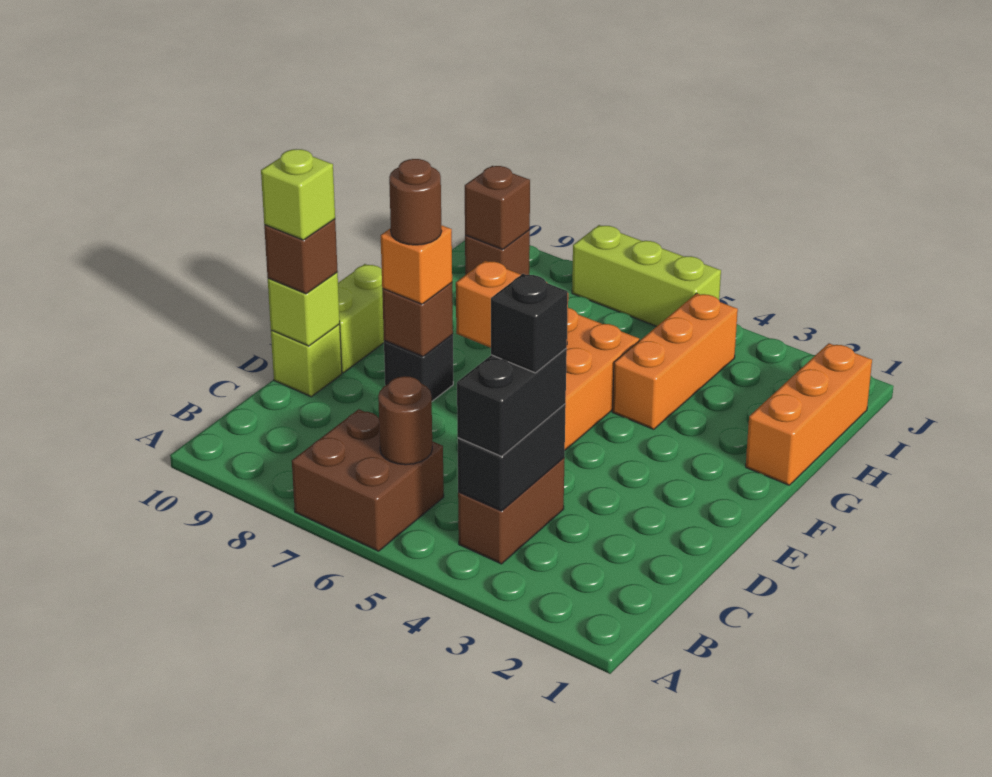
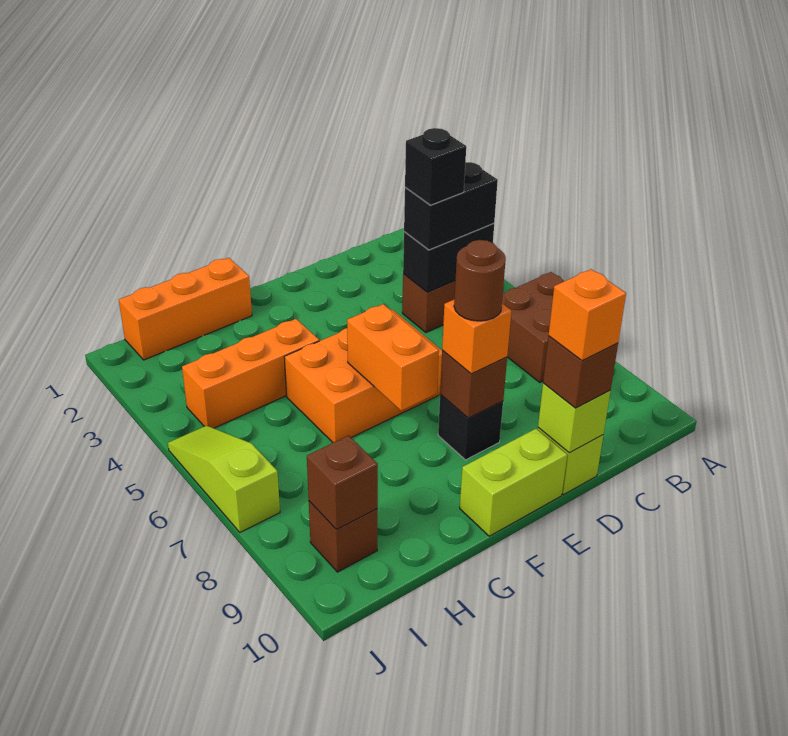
brown 1x1 round brick [378,376,432,465] -> none
lime 1x1 brick [261,149,335,240] -> orange 1x1 brick [549,269,626,361]
lime 1x3 brick [572,225,721,326] -> lime 1x3 slope [168,426,280,532]

